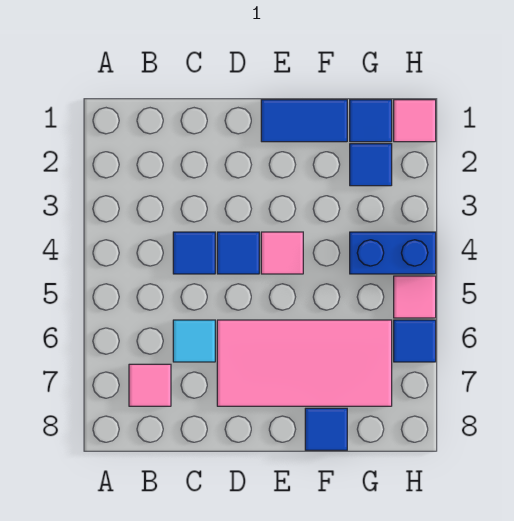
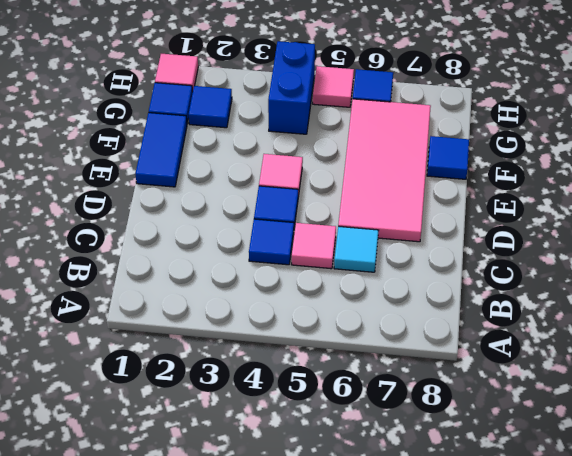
pink 1x1 tile [129,364,171,406] -> pink 1x1 tile moved to [292,223,336,269]

